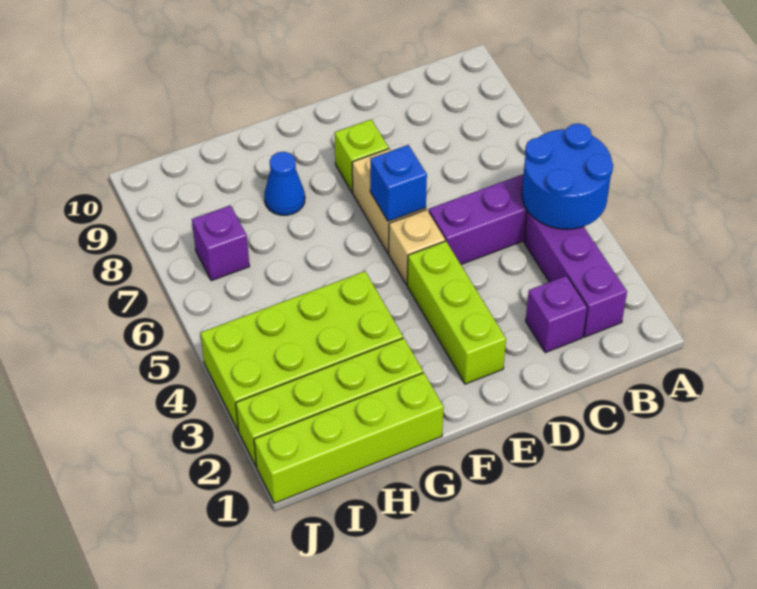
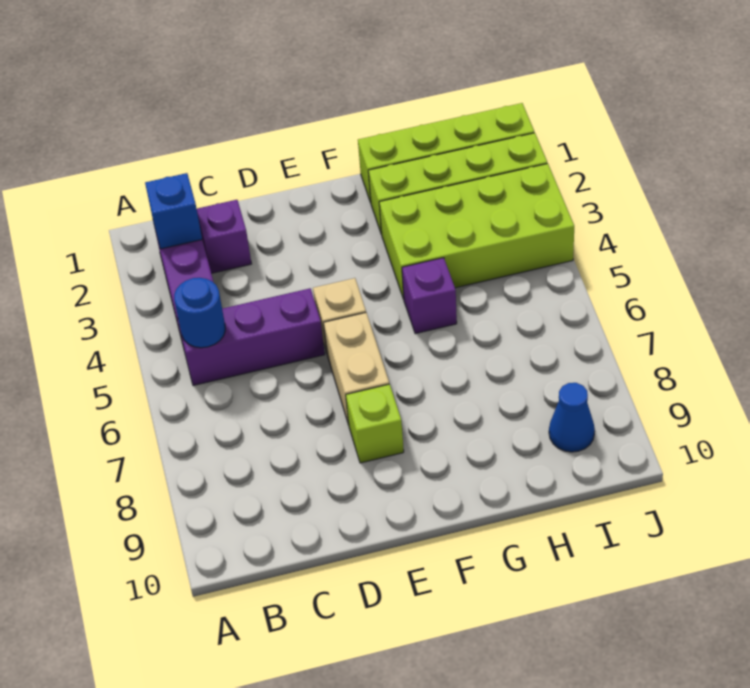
blue 2x2 round brick [522,123,613,229] -> blue 1x1 round brick [174,278,225,348]
lime 1x3 brick [407,241,506,384] -> none
blue 1x1 brick [370,145,427,221] -> blue 1x1 brick moved to [145,173,202,249]
blue 1x1 cone [264,152,305,215] -> blue 1x1 cone moved to [549,383,595,452]
purple 1x1 brick [192,205,249,281] -> purple 1x1 brick moved to [402,258,457,334]

